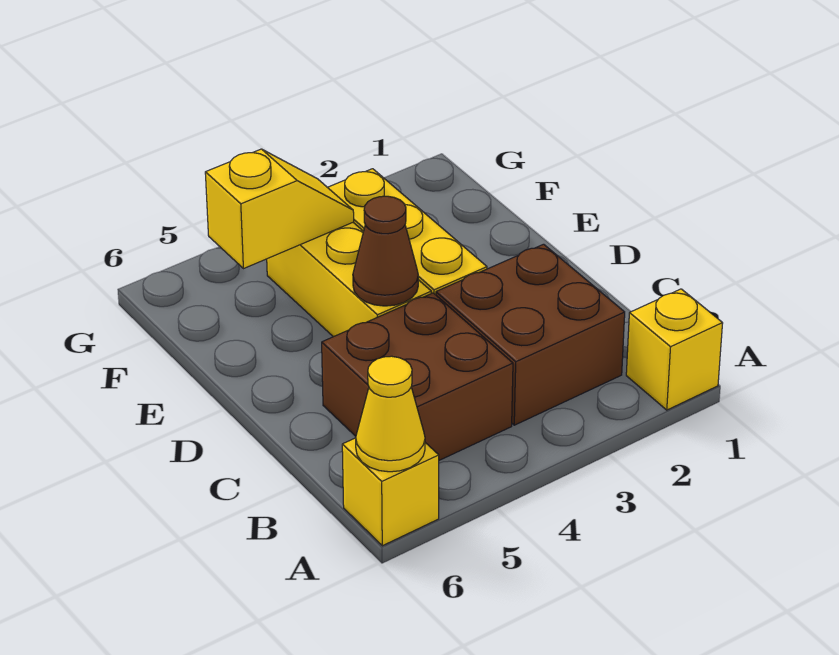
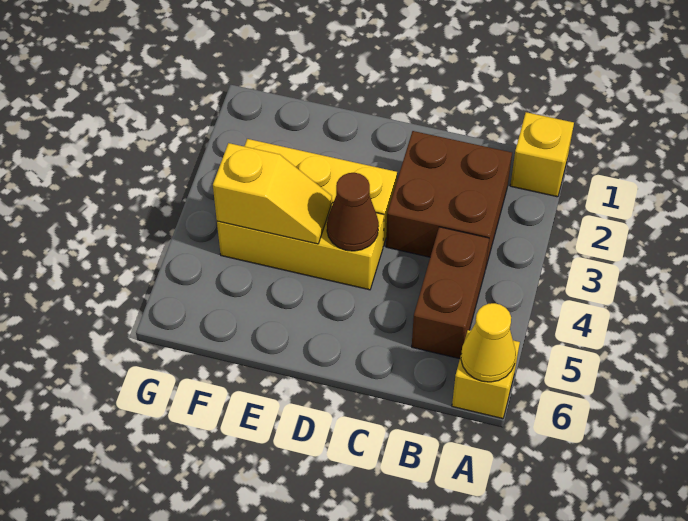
brown 2x2 brick [322,293,513,460] -> brown 1x2 brick [412,227,489,359]
yellow 1x2 slope [205,149,354,269] -> yellow 1x2 slope turned to [213,143,332,244]

